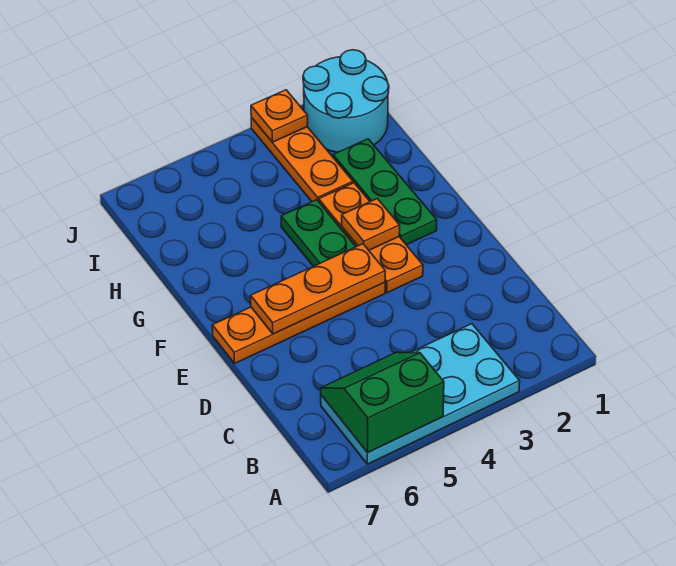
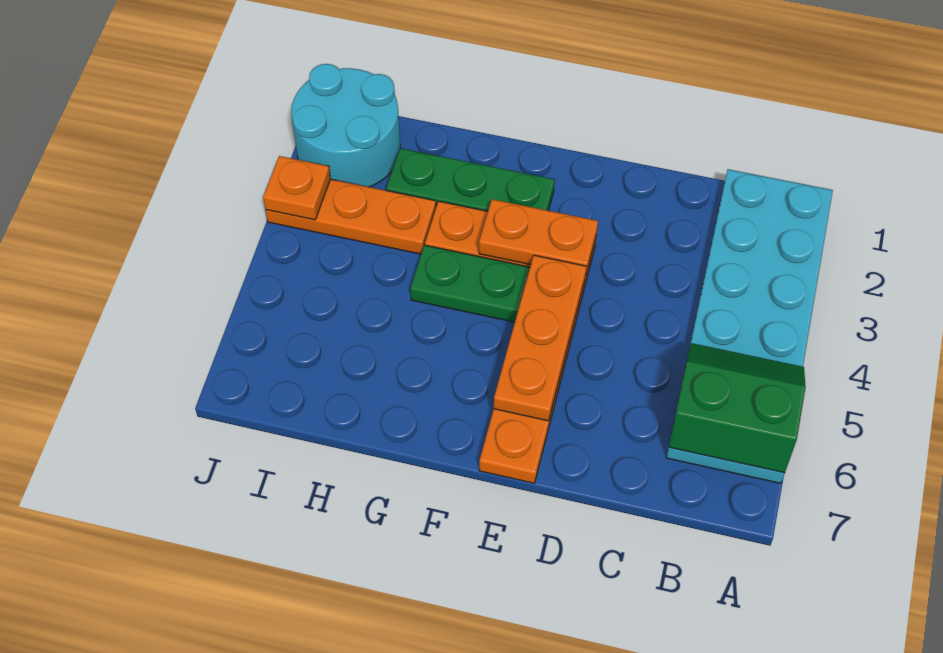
cyan 2x4 plate [321,324,520,464] -> cyan 2x6 plate [666,169,833,483]
green 2x2 slope [321,352,444,453] -> green 2x2 slope turned to [669,343,806,473]
orange 1x1 plate [342,199,400,250] -> orange 1x2 plate [479,199,598,273]

